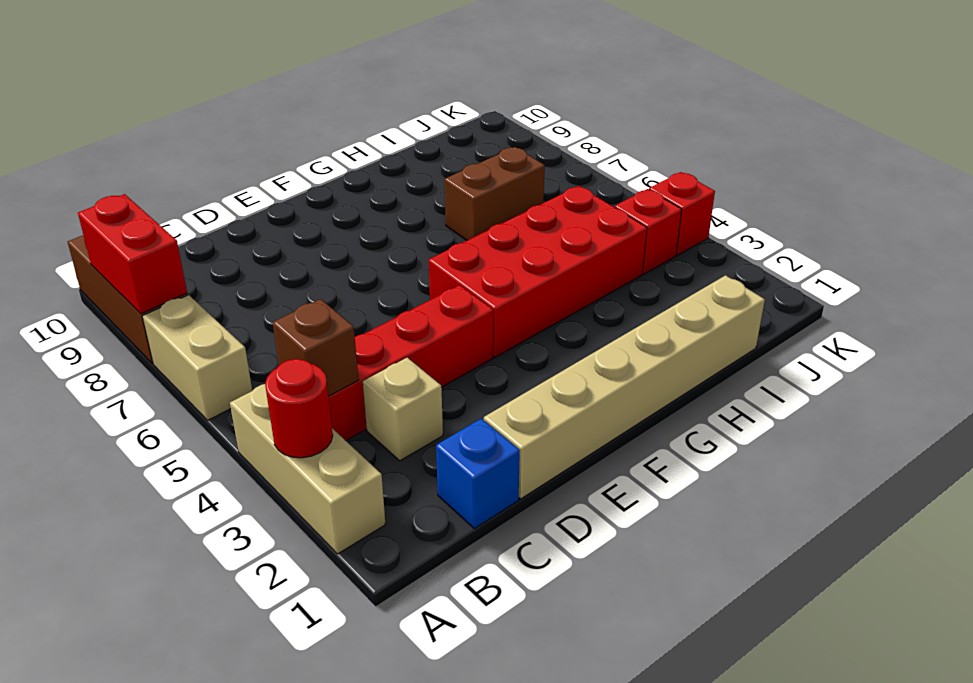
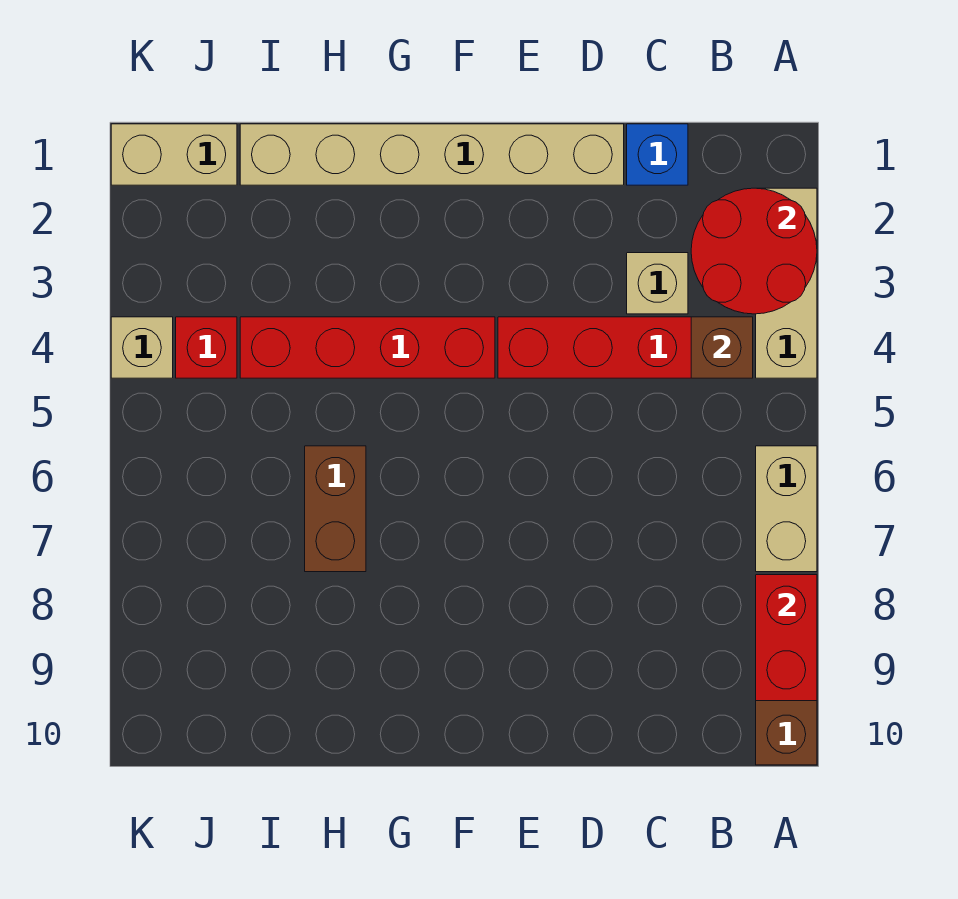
red 1x1 round brick [265,359,333,458] -> red 2x2 round brick [691,188,817,314]
red 2x4 brick [429,186,647,357] -> red 1x4 brick [240,317,495,378]
brown 1x2 brick [445,147,545,240] -> brown 1x2 brick turned to [305,446,366,572]
none -> tan 1x2 brick [111,124,237,185]
red 1x1 brick [649,172,715,255] -> tan 1x1 brick [111,317,173,378]

